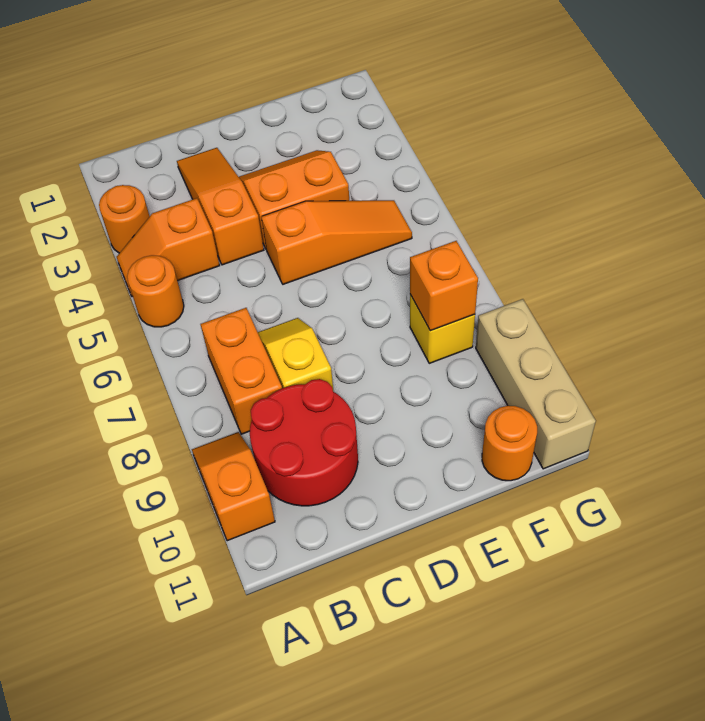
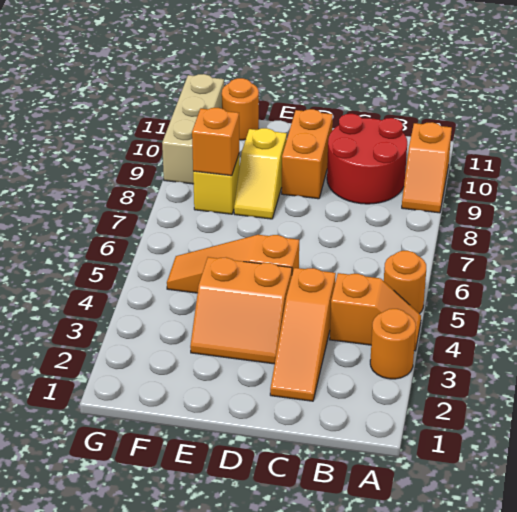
orange 1x2 brick [200,308,282,434] -> orange 1x2 brick moved to [282,109,333,199]
yellow 1x2 slope [258,318,333,388] -> yellow 1x2 slope moved to [234,128,287,219]

